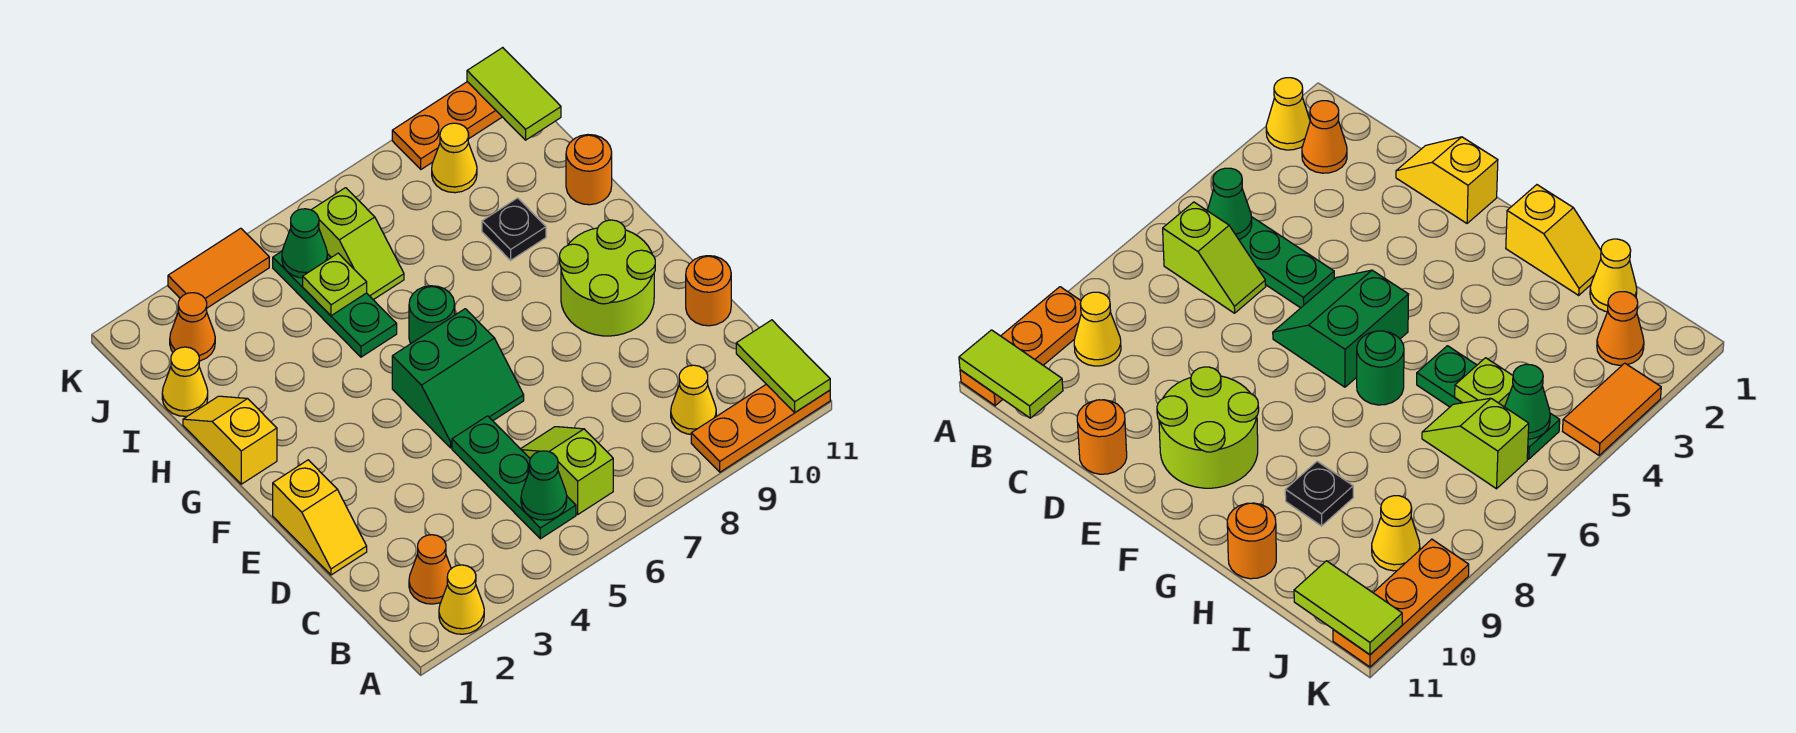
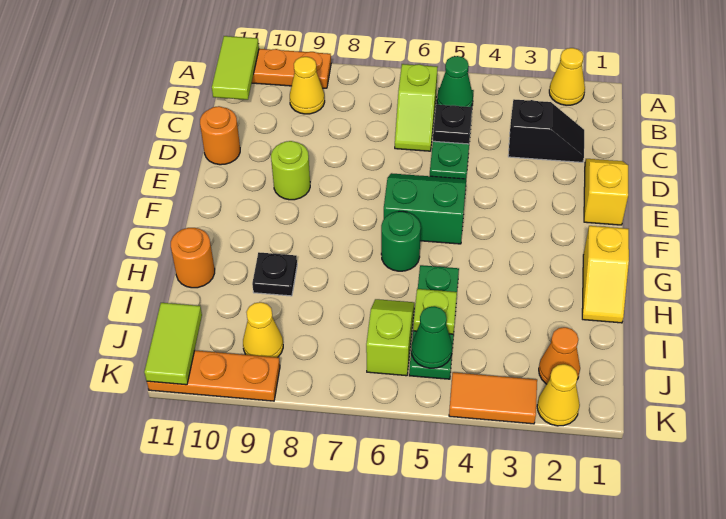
orange 1x1 cone [409,535,451,604] -> none
none -> black 1x2 slope [508,99,584,162]
none -> black 1x1 plate [433,105,472,144]
lime 2x2 round brick [560,220,655,336] -> lime 1x1 round brick [271,141,310,200]
yellow 1x1 cone [162,347,208,416] -> yellow 1x1 cone moved to [537,364,580,426]

